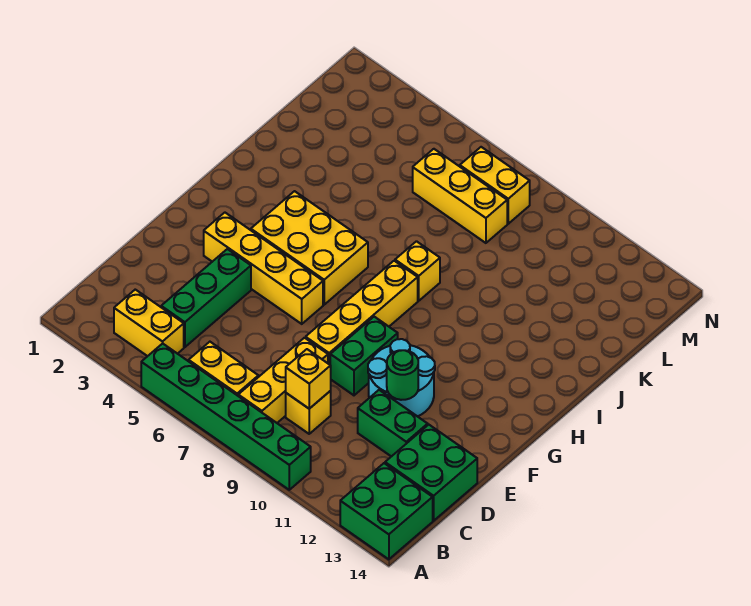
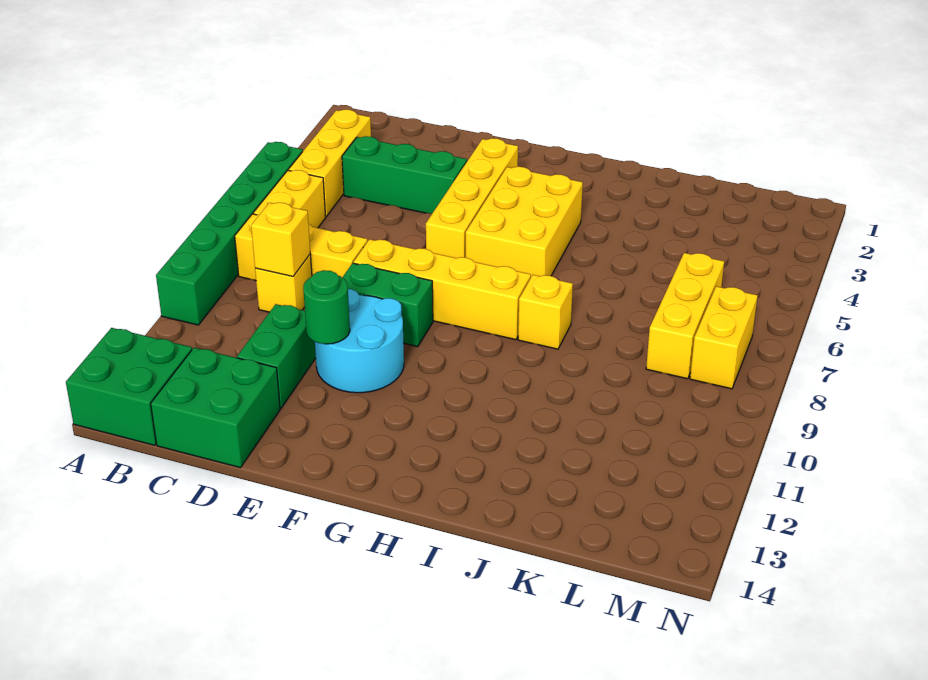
yellow 1x2 brick [114,290,184,356] -> yellow 1x3 brick [288,110,371,216]

